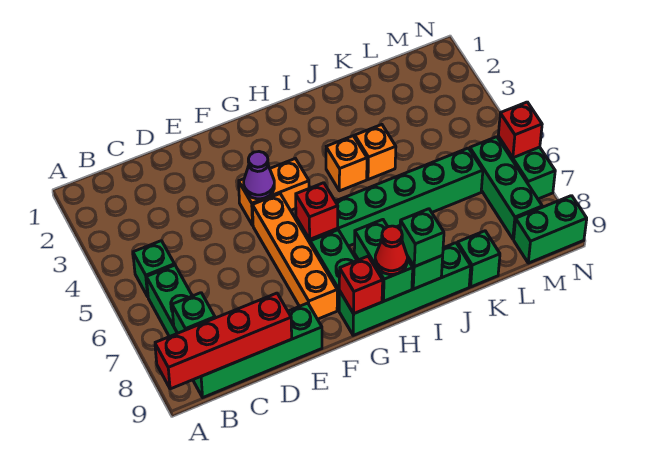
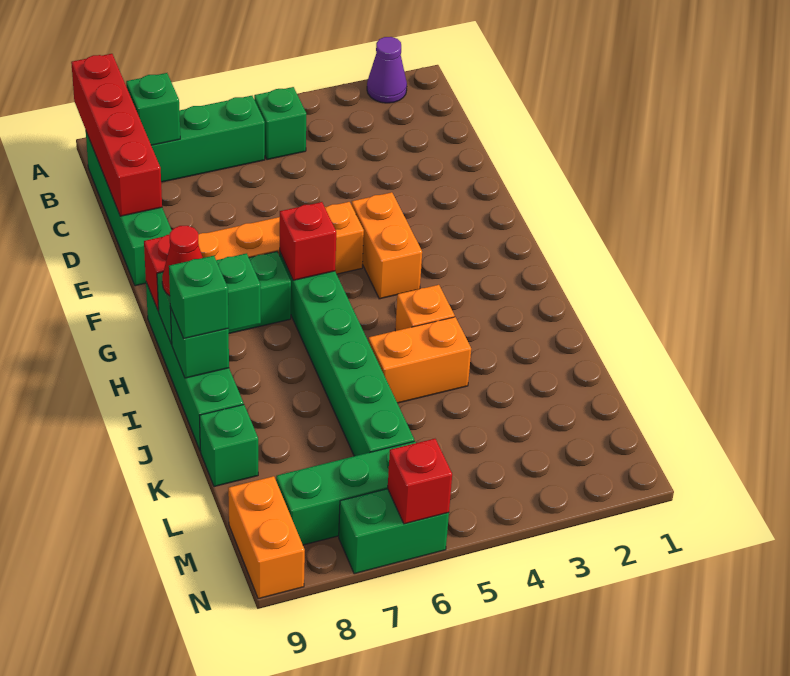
purple 1x1 cone [244,152,274,199] -> purple 1x1 cone moved to [367,37,407,103]
orange 1x1 brick [355,125,396,180] -> orange 1x2 brick [368,317,471,403]
green 1x2 brick [514,196,587,263] -> orange 1x2 brick [228,476,305,599]

